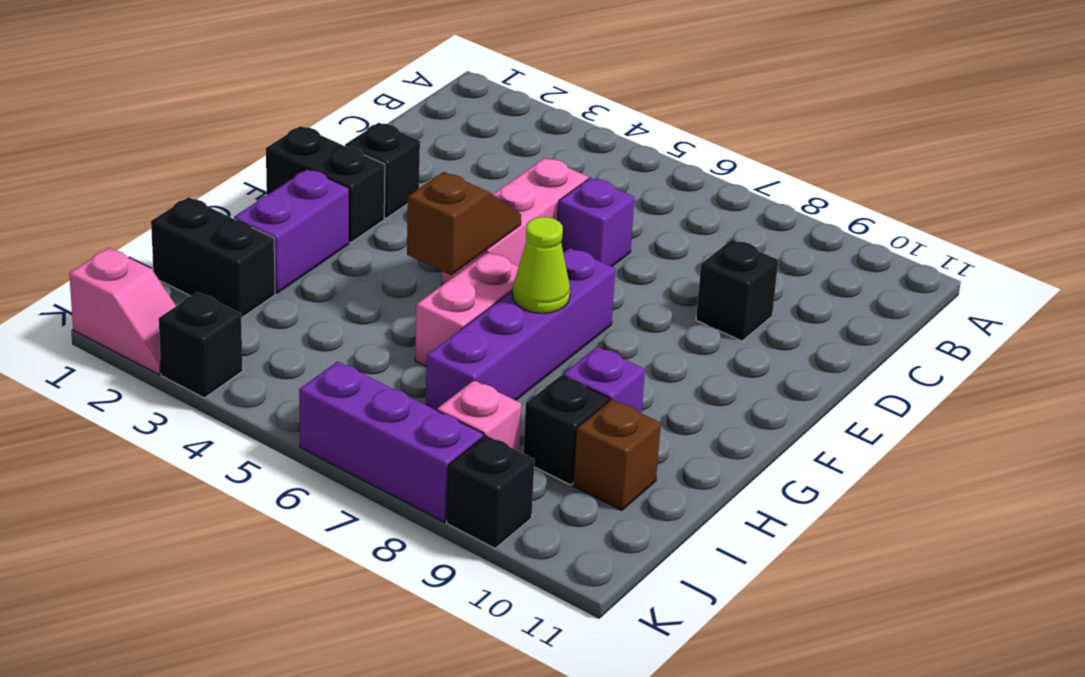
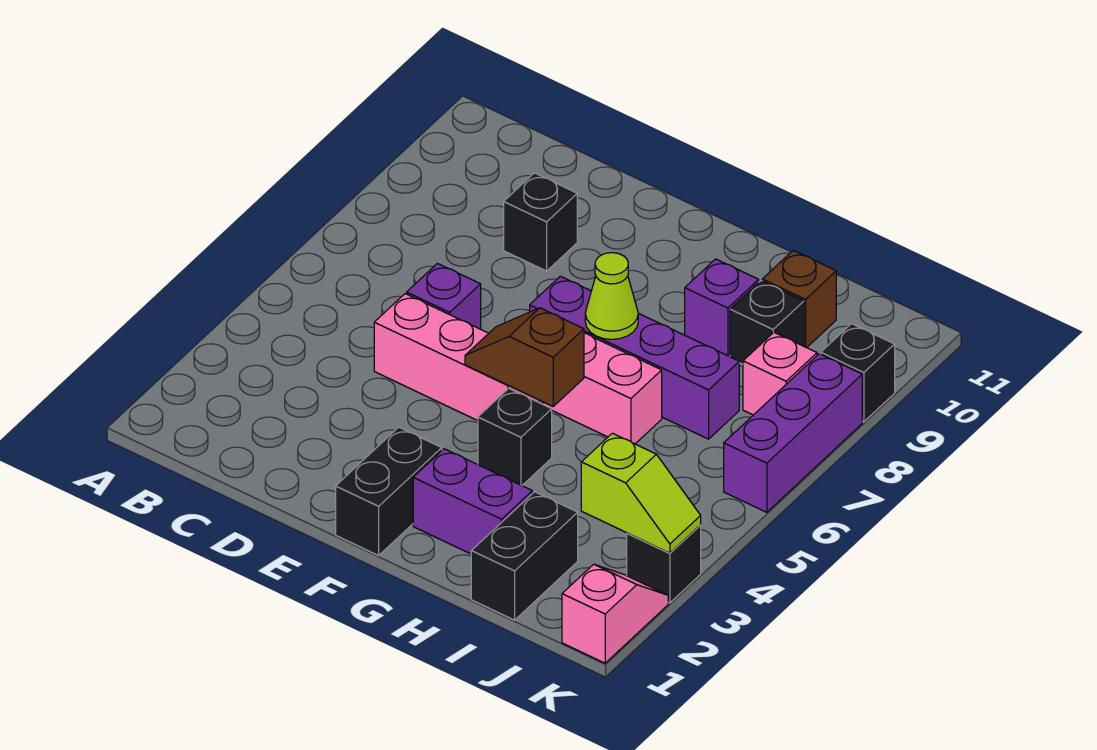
black 1x1 brick [345,123,420,218] -> black 1x1 brick moved to [478,388,552,485]
none -> lime 1x2 slope [581,433,701,553]

